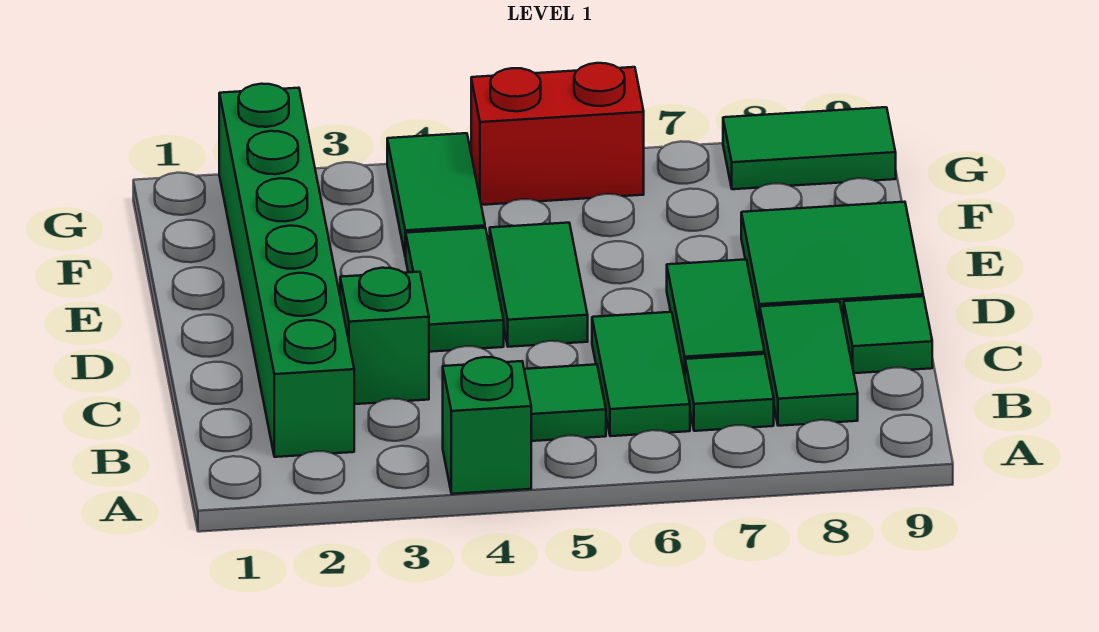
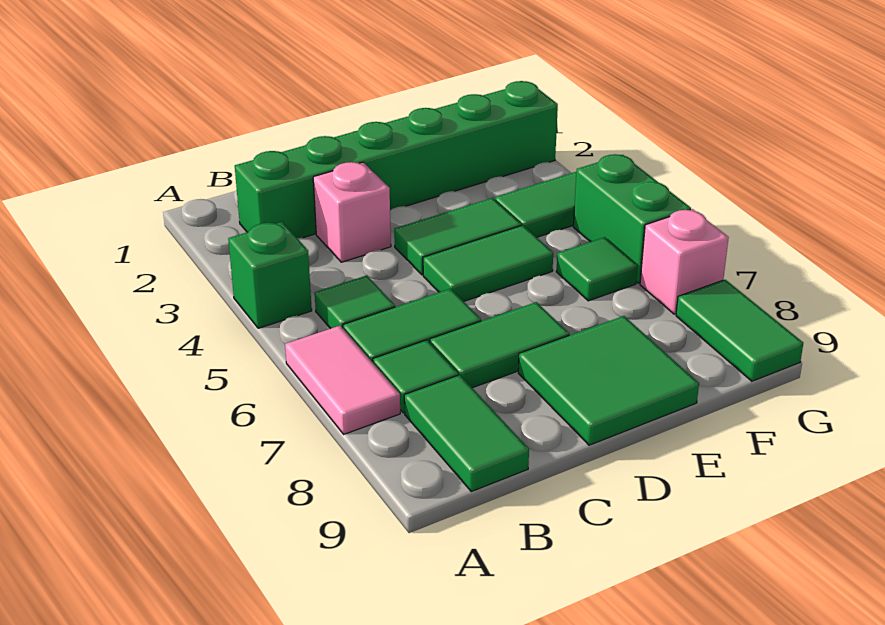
none -> pink 1x2 tile [285,326,400,434]
green 1x2 tile [760,302,858,426] -> green 1x2 tile turned to [404,375,529,492]
green 1x1 brick [340,268,429,404] -> pink 1x1 brick [313,162,391,262]
green 1x1 tile [844,296,932,373] -> green 1x1 tile moved to [556,237,638,301]
red 1x2 brick [471,63,644,205] -> green 1x2 brick [573,154,691,283]
none -> pink 1x1 brick [640,209,729,314]

